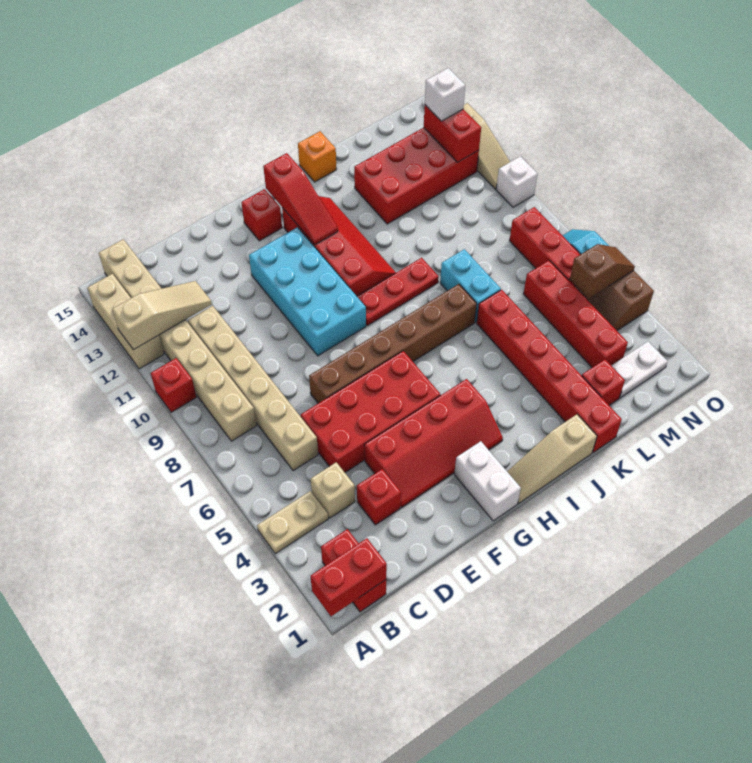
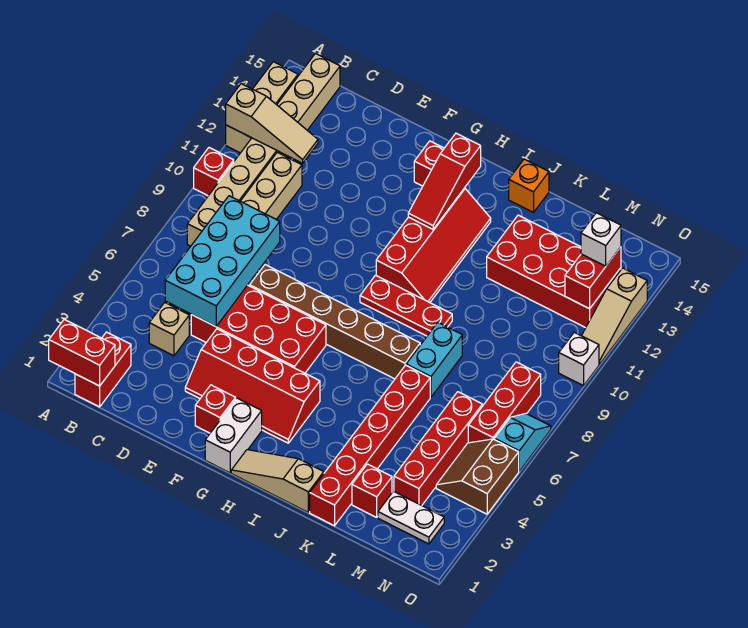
tan 1x2 plate [257,491,328,554] -> none
red 1x1 brick [357,469,401,525] -> red 1x1 brick moved to [195,385,236,433]
cyan 2x4 brick [249,227,366,356] -> cyan 2x4 brick moved to [165,196,280,327]
brown 1x2 slope [570,244,635,299] -> none

